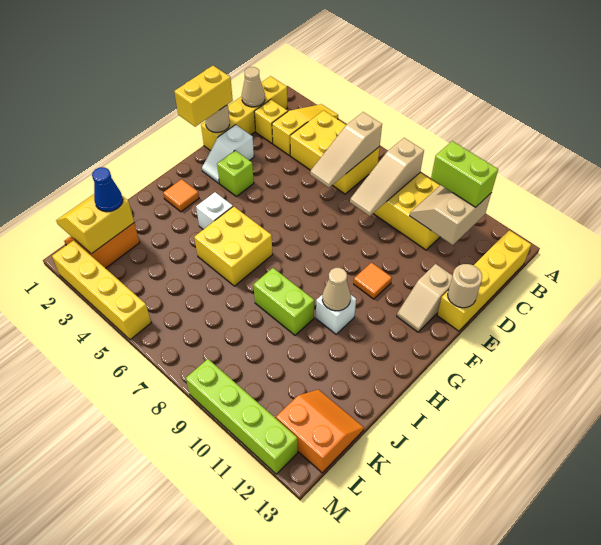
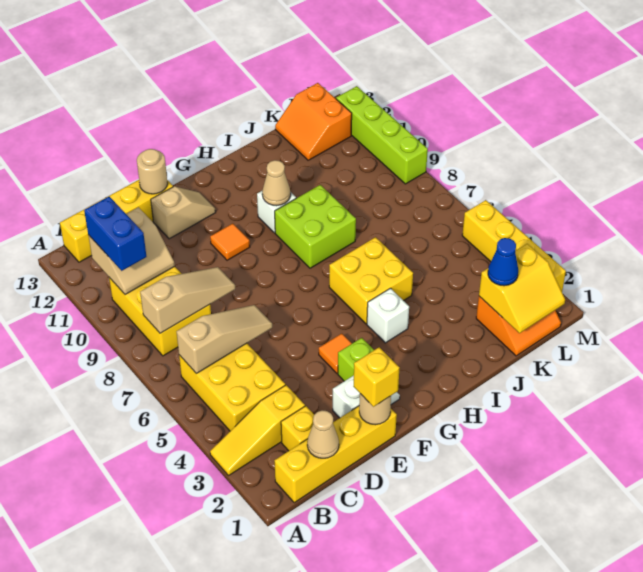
lime 1x2 brick [431,141,498,207] -> blue 1x2 brick [84,197,146,271]
yellow 1x2 brick [174,66,233,127] -> yellow 1x1 brick [353,347,399,407]
orange 1x1 tile [163,179,199,212] -> orange 1x1 tile moved to [319,334,352,373]
lime 1x2 brick [254,268,314,335] -> lime 2x2 brick [275,185,356,268]

